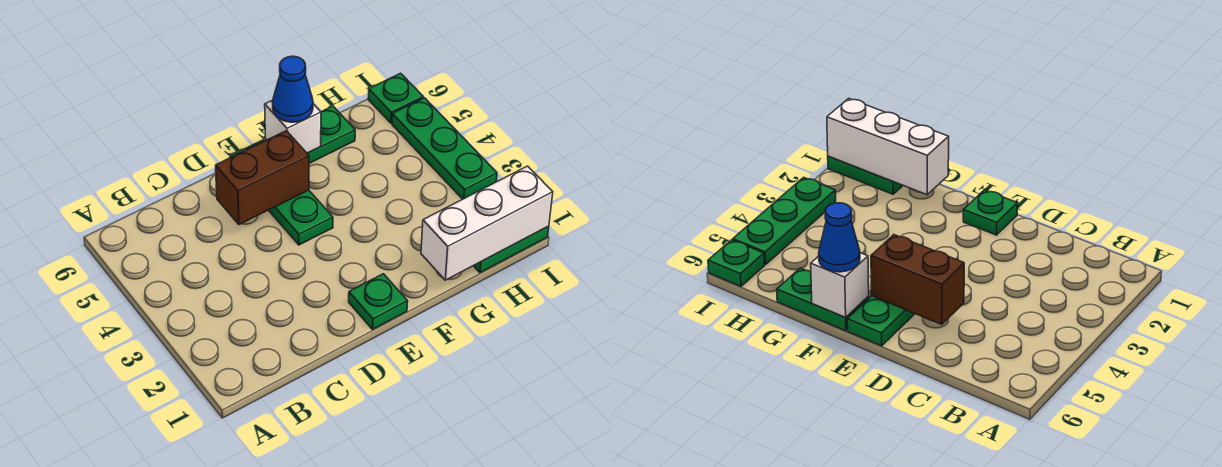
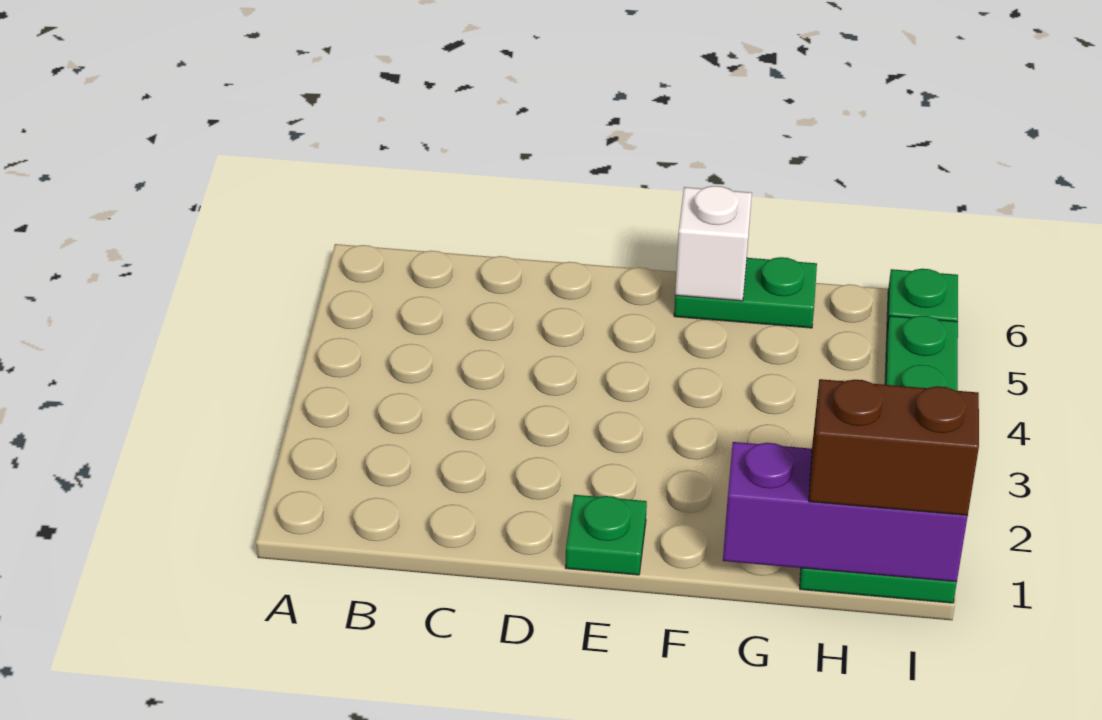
brown 1x2 brick [216,131,309,225] -> brown 1x2 brick moved to [809,379,979,516]
green 1x3 plate [230,140,333,245] -> none
blue 1x1 cone [272,56,313,122] -> none
white 1x3 brick [421,166,553,280] -> purple 1x3 brick [723,442,968,582]

